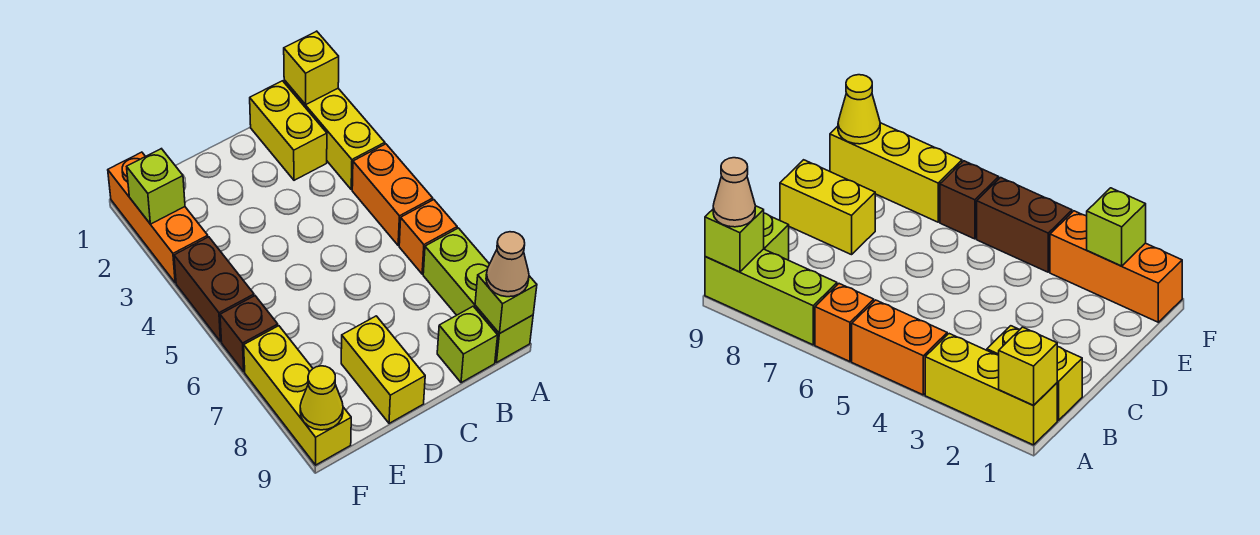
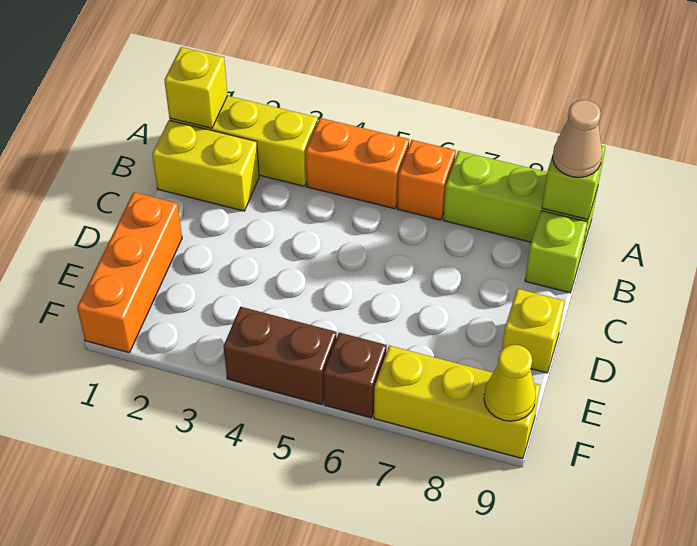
yellow 1x2 brick [341,316,425,423] -> yellow 1x1 brick [502,289,565,373]
orange 1x3 brick [108,152,208,283] -> orange 1x3 brick turned to [77,192,182,352]
lime 1x1 brick [127,149,185,224] -> none

